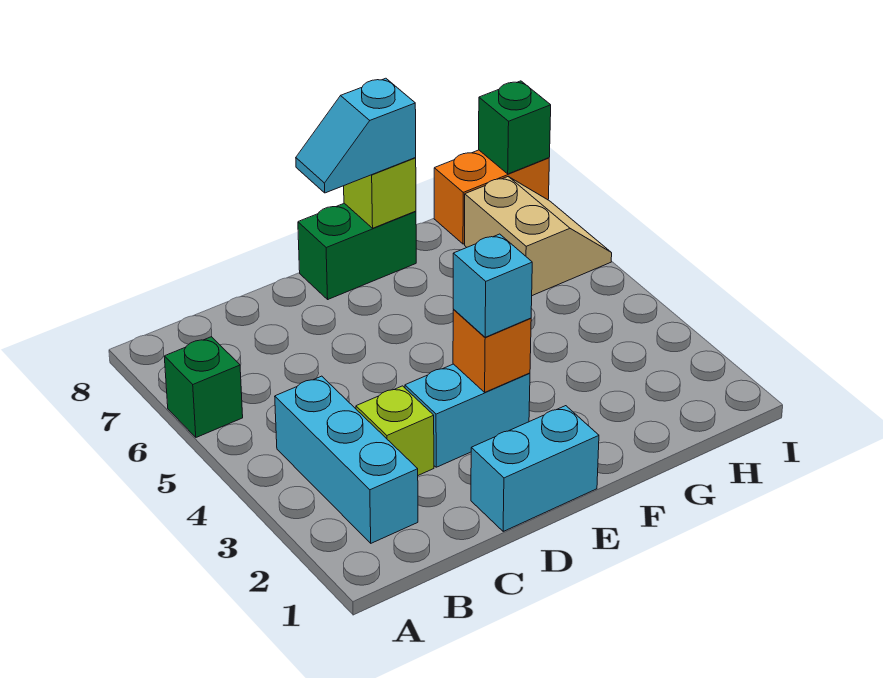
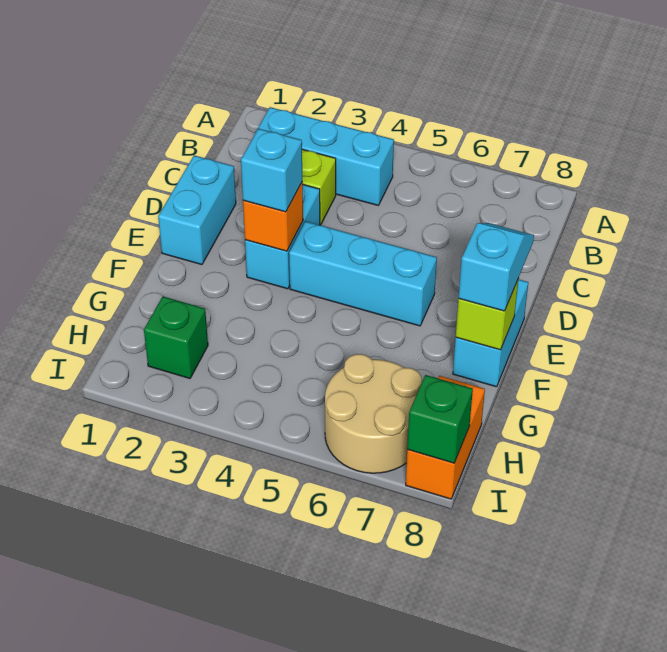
green 1x1 brick [164,337,243,437] -> green 1x1 brick moved to [144,297,208,379]
none -> cyan 1x3 brick [289,221,437,326]
green 1x2 brick [298,203,416,299] -> cyan 1x2 brick [453,279,528,387]
tan 2x2 slope [465,177,612,296] -> tan 2x2 round brick [325,354,422,473]

